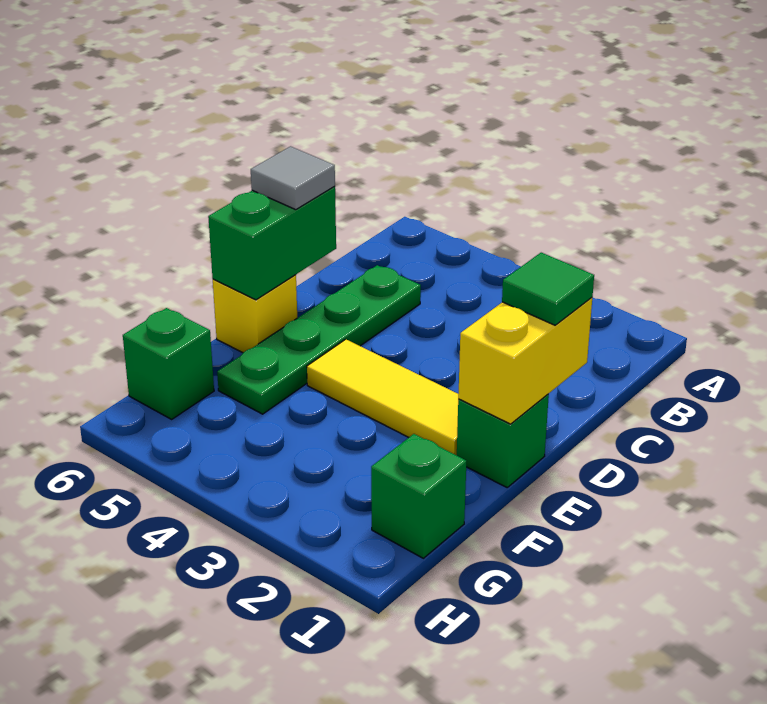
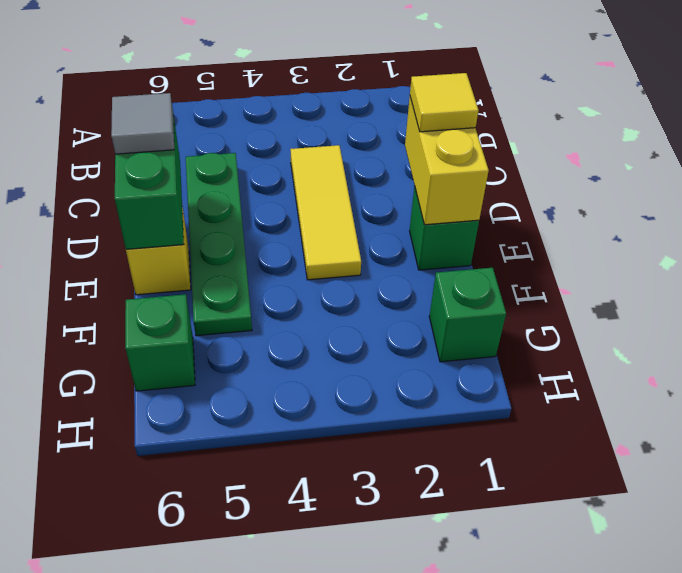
green 1x1 tile [502,253,594,325] -> yellow 1x1 tile [410,73,479,132]
yellow 1x3 tile [307,339,459,455] -> yellow 1x3 tile turned to [290,145,361,280]

